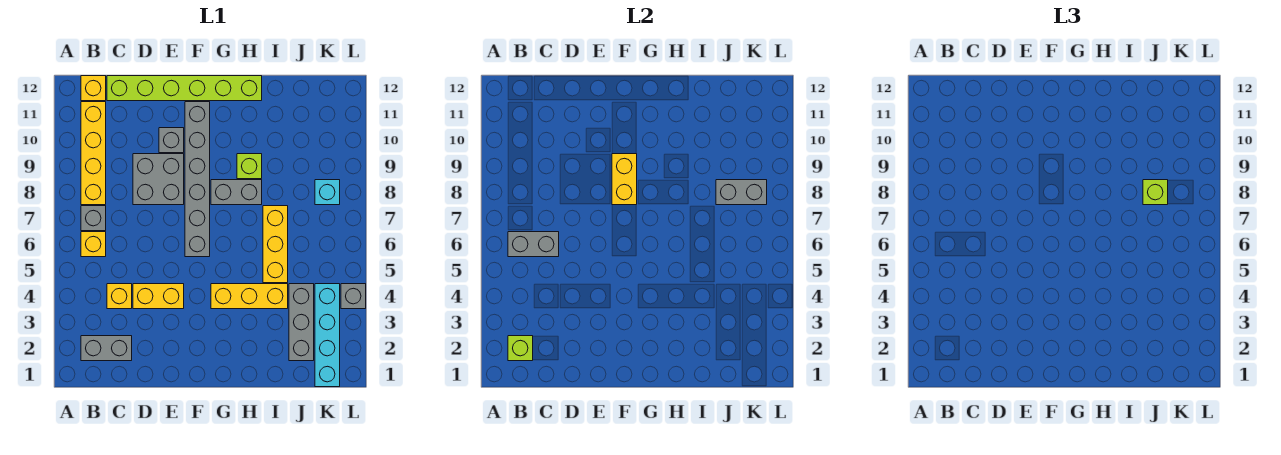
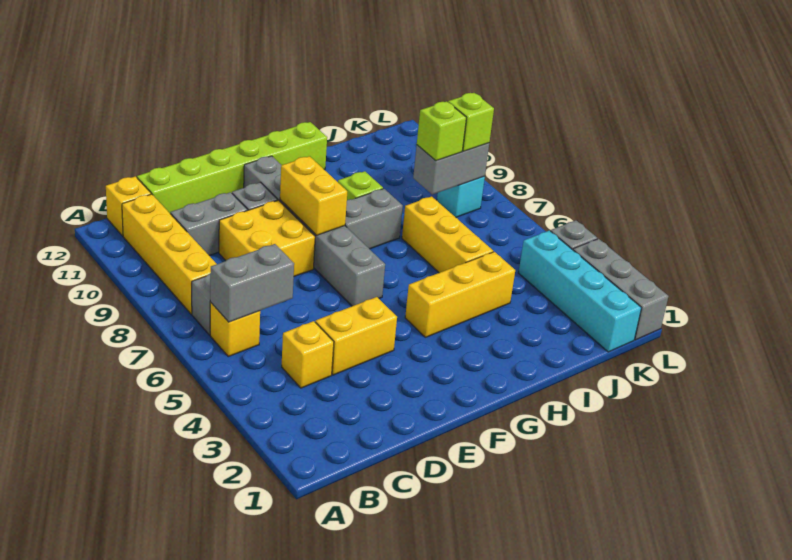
grey 1x2 brick [81,336,132,361] -> grey 1x2 brick moved to [170,192,248,255]
lime 1x1 brick [508,336,533,361] -> lime 1x1 brick moved to [448,93,494,151]
grey 2x2 brick [133,154,184,205] -> yellow 2x2 brick [219,200,315,276]
grey 1x3 brick [289,284,314,361] -> grey 1x3 brick moved to [573,239,669,340]

